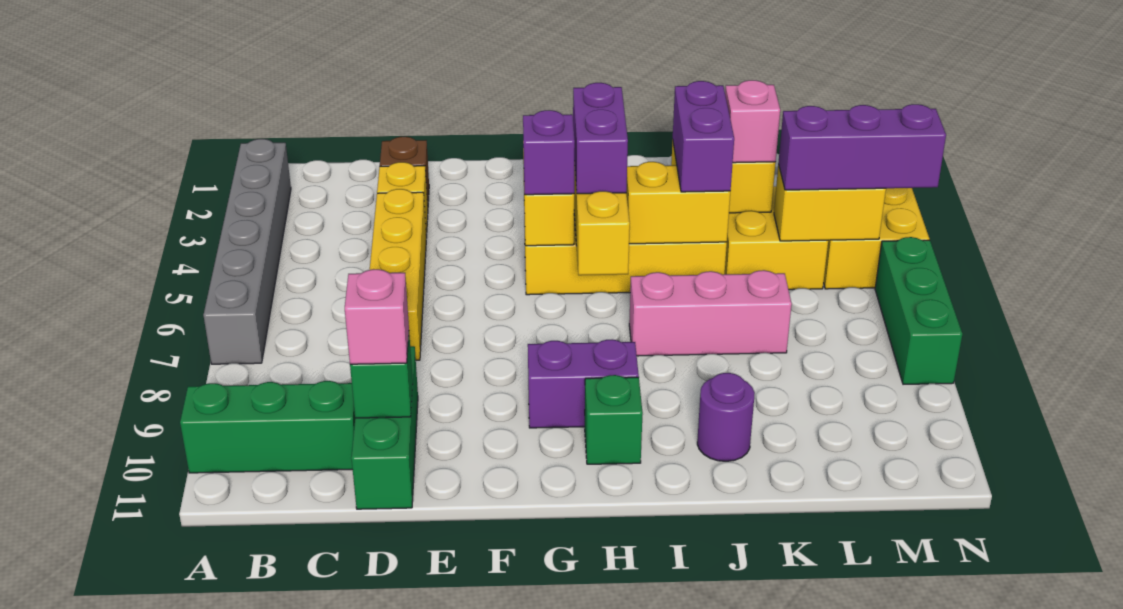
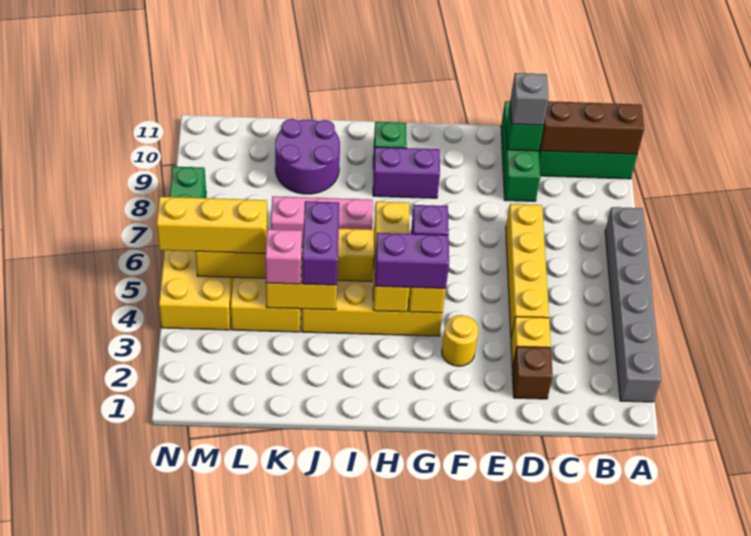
none -> brown 1x3 brick [540,101,644,154]
pink 1x1 brick [345,269,409,364] -> grey 1x1 brick [510,73,549,125]
none -> yellow 1x1 round brick [442,315,479,366]
purple 1x2 brick [573,83,628,194] -> purple 1x2 brick turned to [375,233,449,288]
purple 1x1 round brick [697,373,755,461] -> purple 2x2 round brick [275,119,340,194]
purple 1x3 brick [778,104,946,190] -> yellow 1x3 brick [156,197,267,253]

